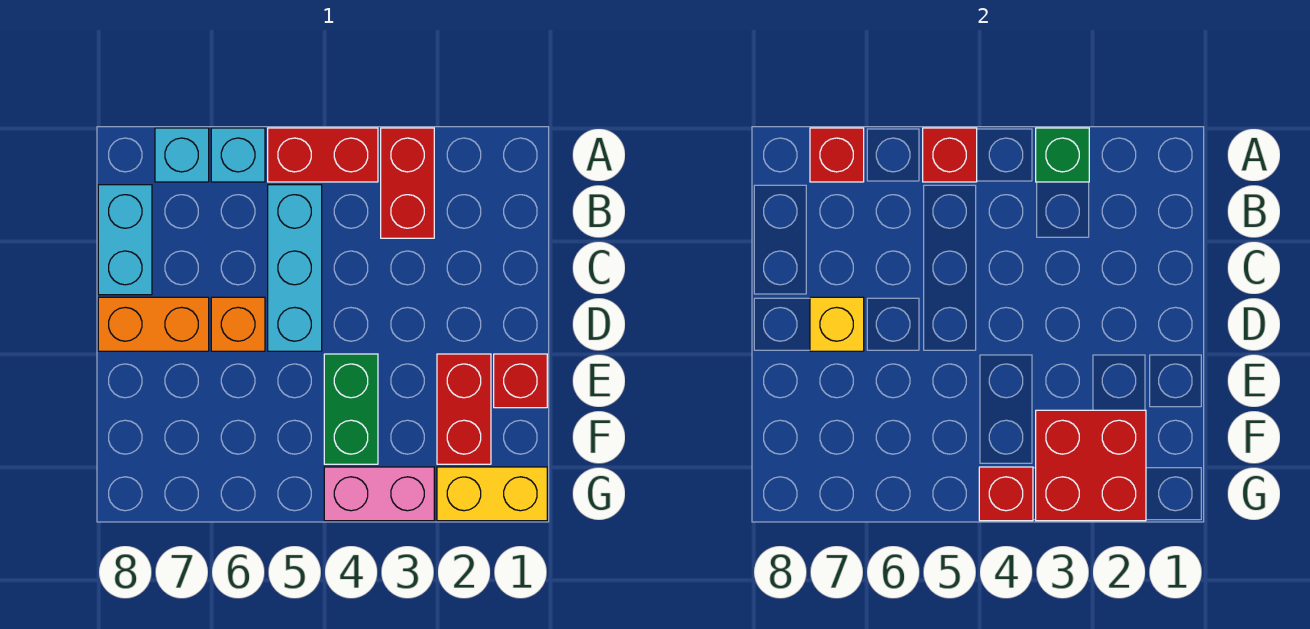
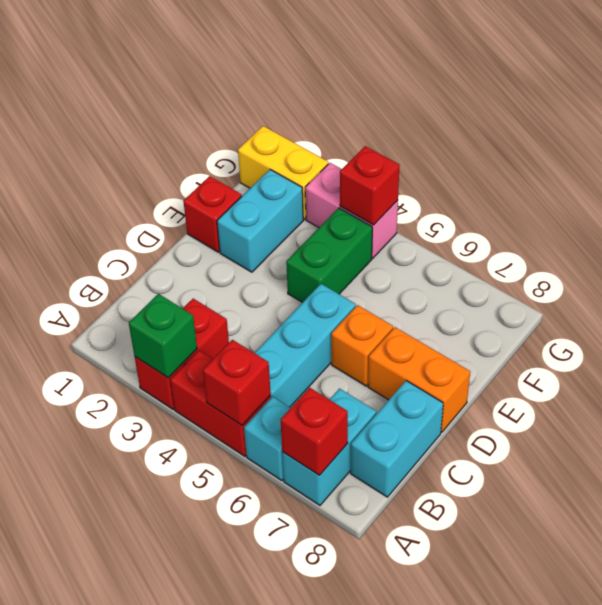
cyan 1x1 brick [155,128,209,182] -> cyan 1x2 brick [282,389,376,505]
yellow 1x1 brick [810,297,864,351] -> none
red 1x2 brick [437,354,491,464] -> cyan 1x2 brick [217,170,303,272]
red 2x2 brick [1036,410,1146,521] -> none

